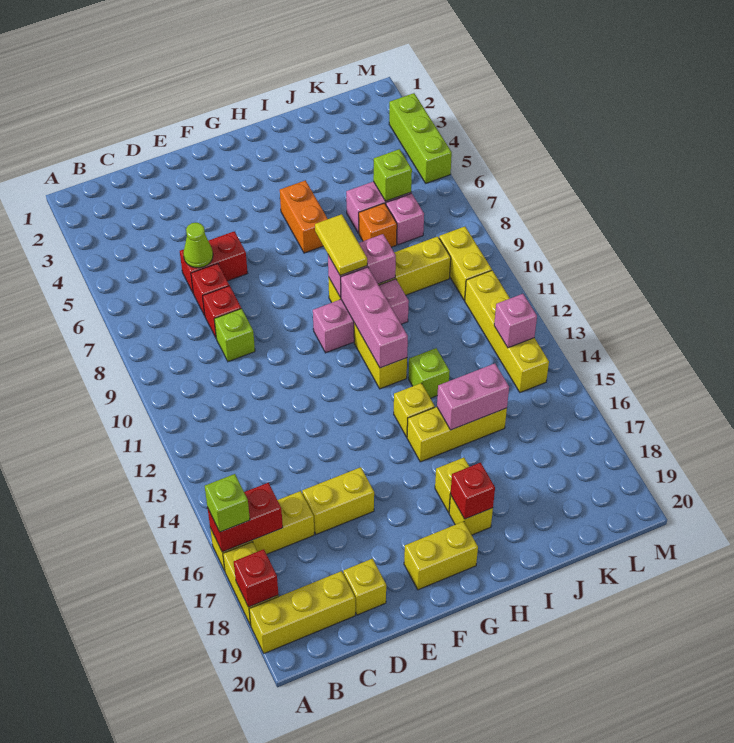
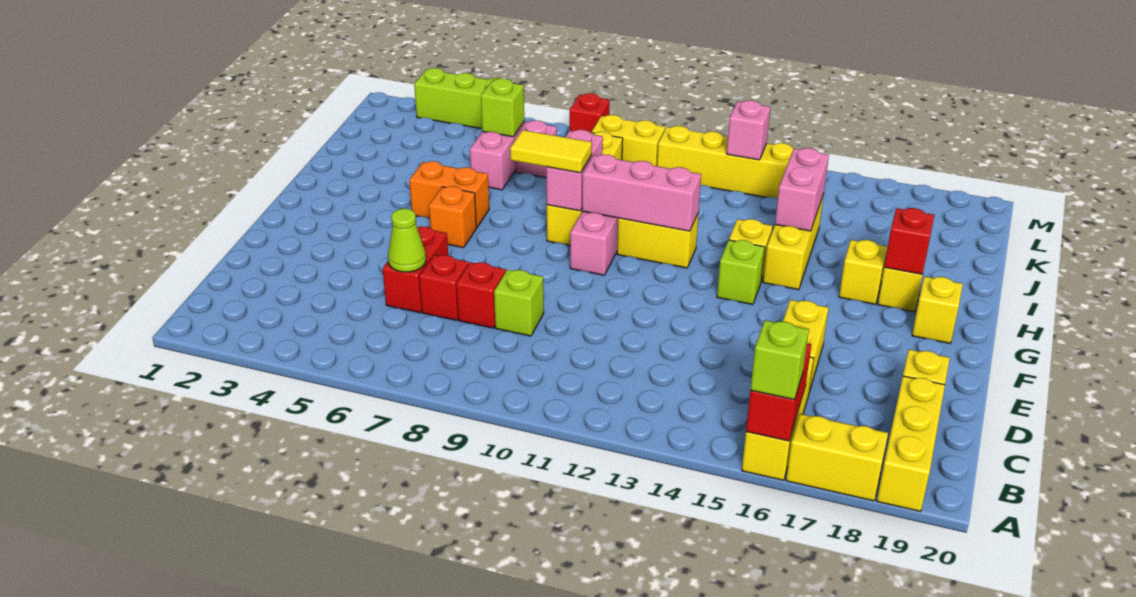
red 1x1 brick [234,549,278,607] -> red 1x1 brick moved to [570,93,610,133]
yellow 1x2 brick [404,521,478,590] -> yellow 1x1 brick [912,276,963,343]
lime 1x1 brick [409,348,450,398] -> lime 1x1 brick moved to [717,240,765,305]
orange 1x1 brick [359,203,397,247] -> orange 1x1 brick moved to [429,186,476,248]

